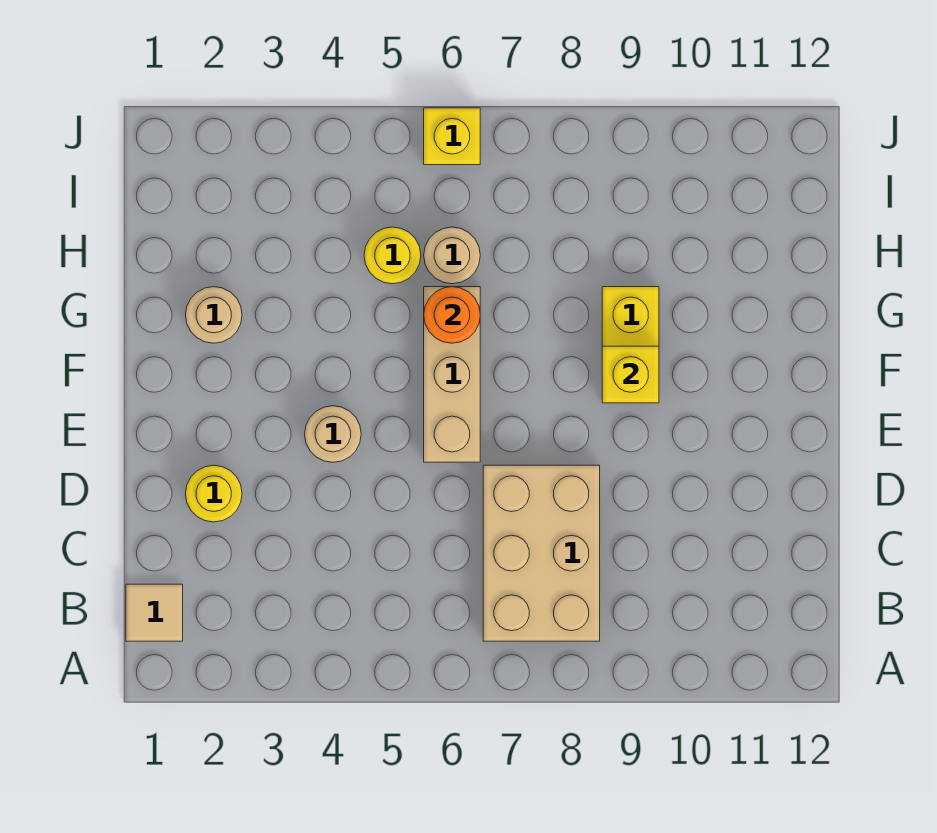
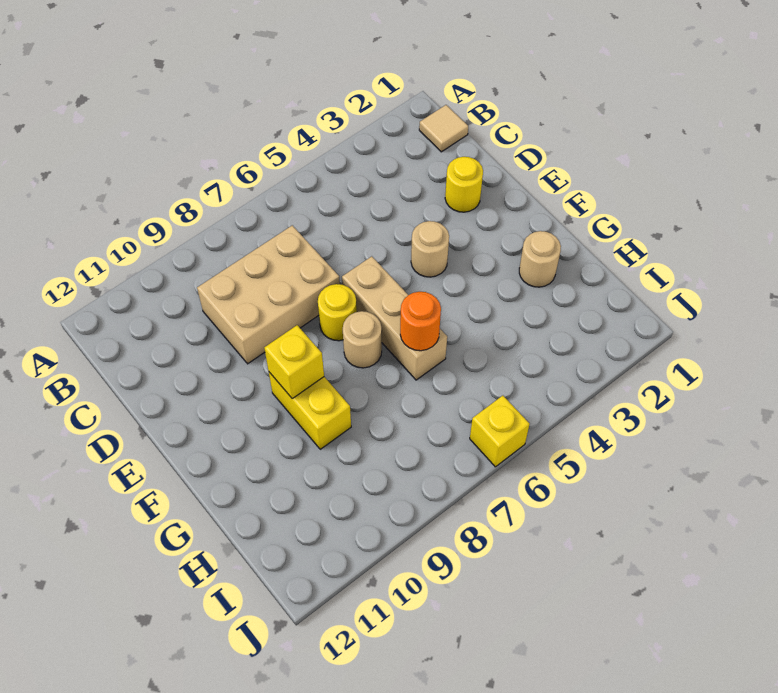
tan 2x3 brick [483,465,600,641] -> tan 2x3 brick turned to [197,225,340,364]
yellow 1x1 round brick [364,227,421,284] -> yellow 1x1 round brick moved to [318,284,357,341]
tan 1x1 round brick [424,227,480,284] -> tan 1x1 round brick moved to [343,311,382,368]

